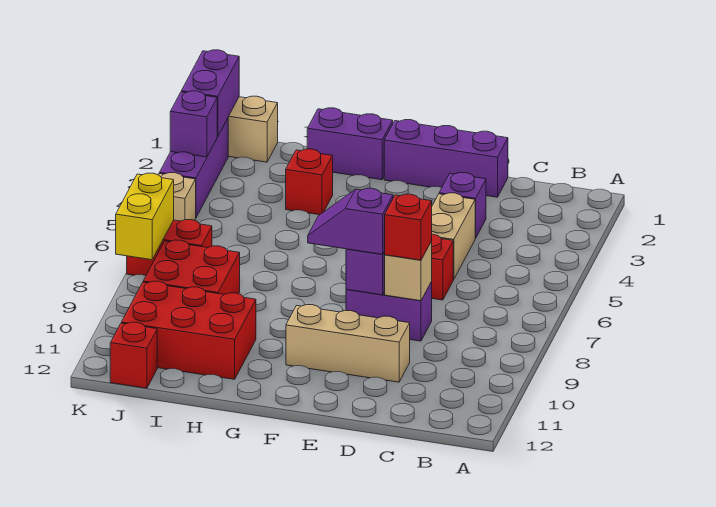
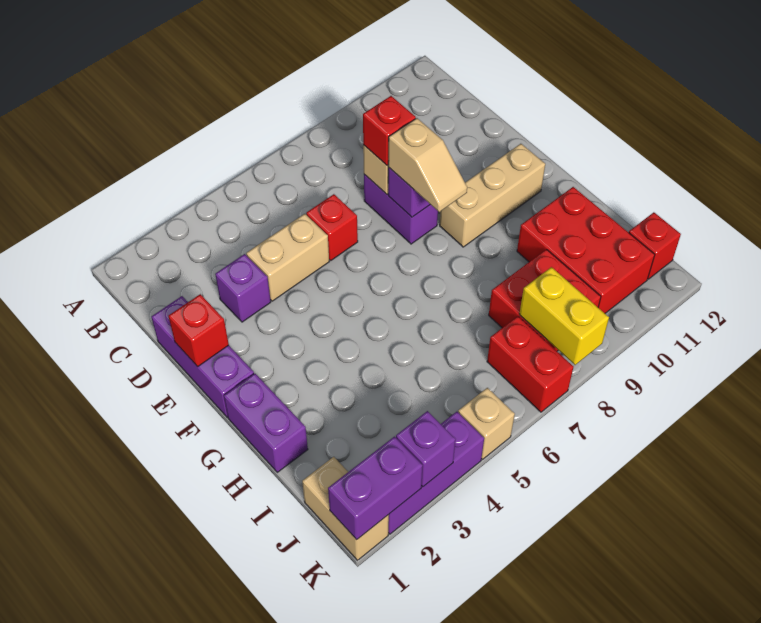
tan 1x3 brick [286,305,410,382] -> tan 1x3 brick turned to [440,144,545,247]
purple 1x2 slope [308,188,393,254] -> tan 1x2 slope [388,118,467,212]
red 1x1 brick [286,149,333,215] -> red 1x1 brick moved to [168,294,229,367]
yellow 1x2 brick [116,173,174,260] -> yellow 1x2 brick turned to [519,267,609,365]

